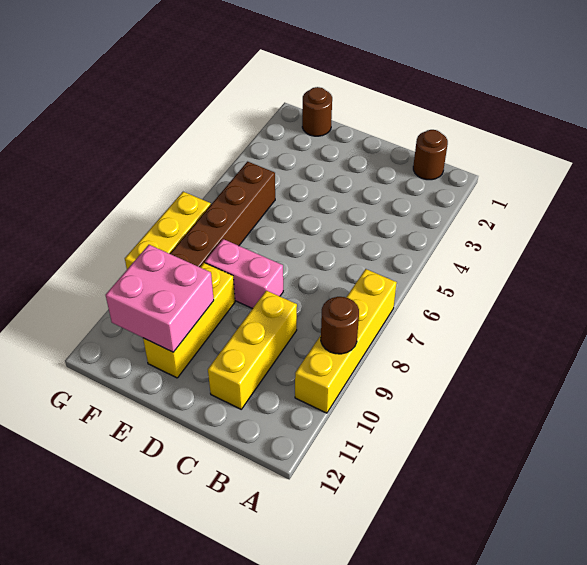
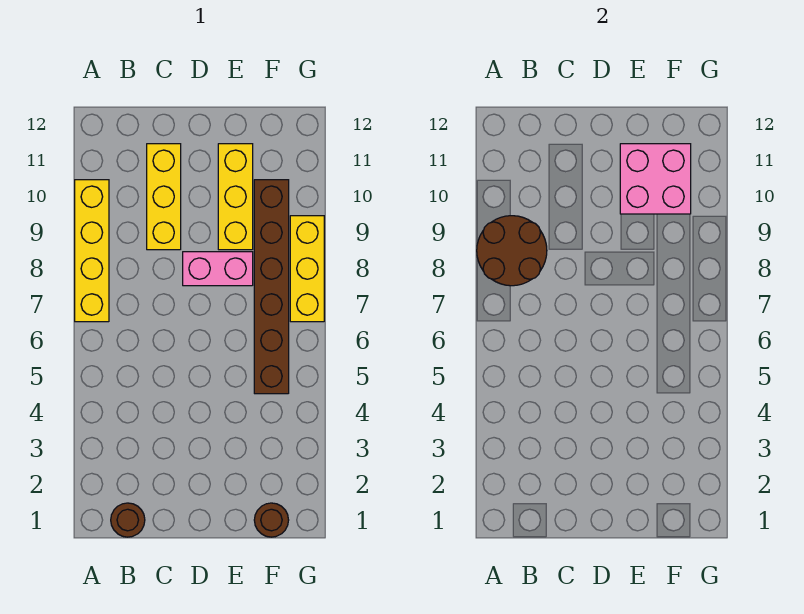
brown 1x1 round brick [321,297,359,354] -> brown 2x2 round brick [477,216,547,286]

